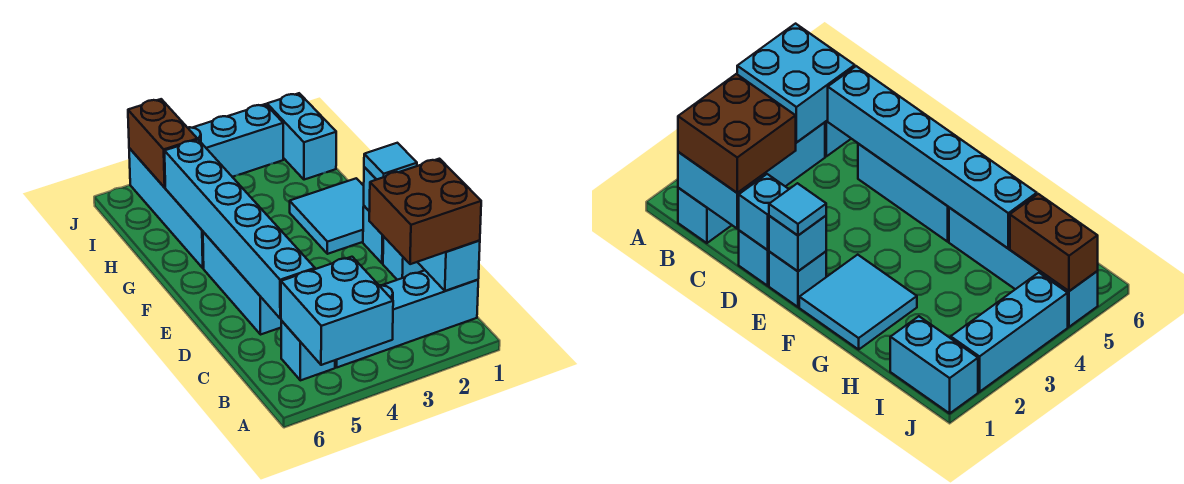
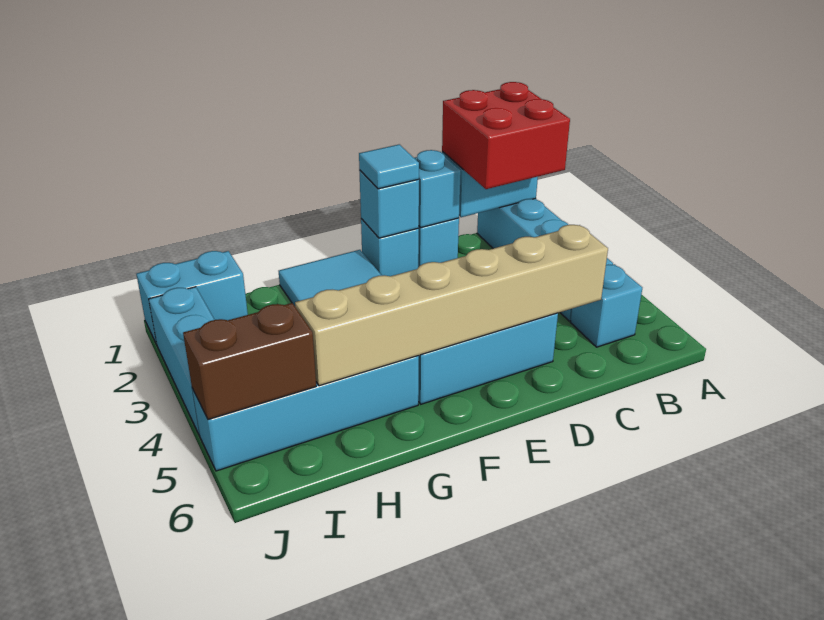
cyan 2x2 brick [281,257,393,365] -> none
brown 2x2 brick [369,159,481,264] -> red 2x2 brick [442,82,570,189]
cyan 1x6 brick [165,140,315,319] -> tan 1x6 brick [295,225,608,386]

